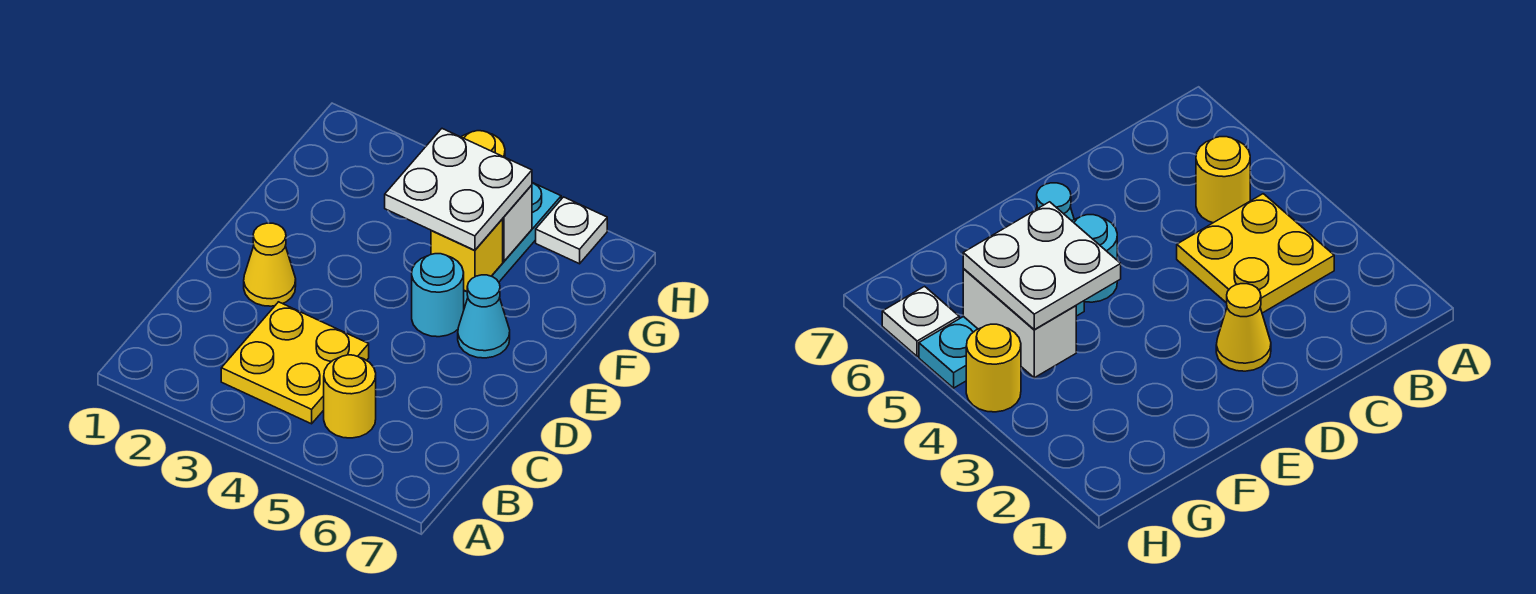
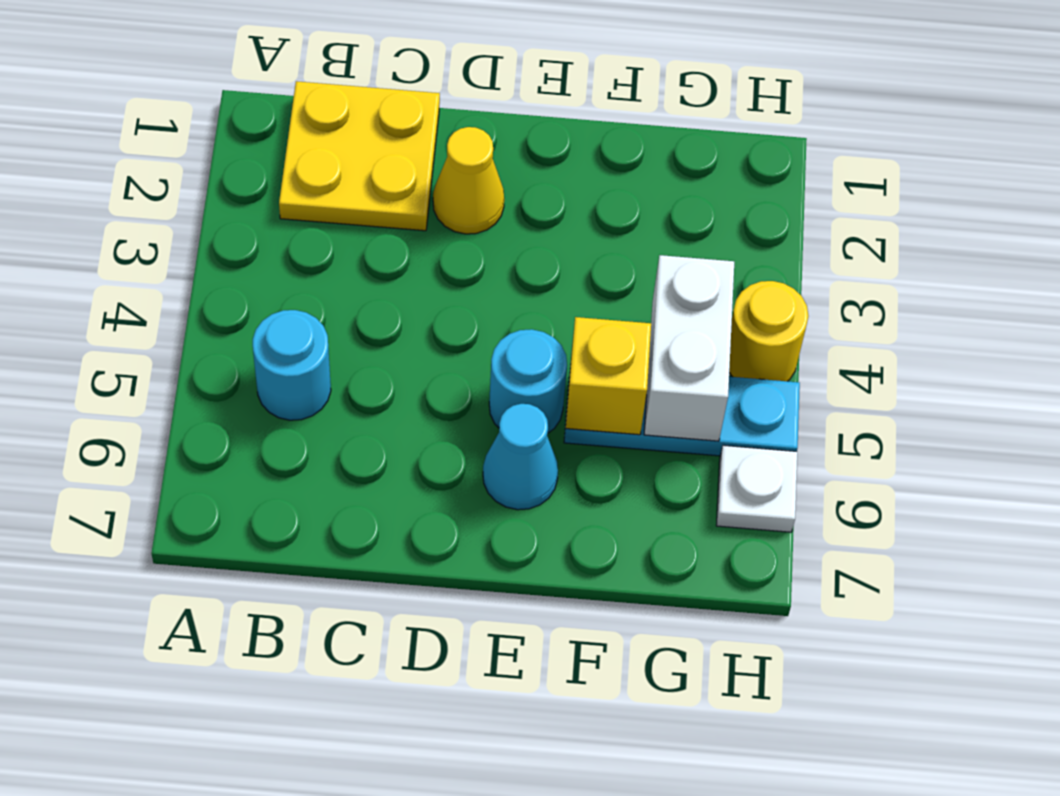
yellow 2x2 plate [221,302,369,424] -> yellow 2x2 plate moved to [279,81,440,231]
yellow 1x1 round brick [324,355,376,438] -> cyan 1x1 round brick [253,310,331,420]
white 2x2 plate [385,129,532,250] -> none

